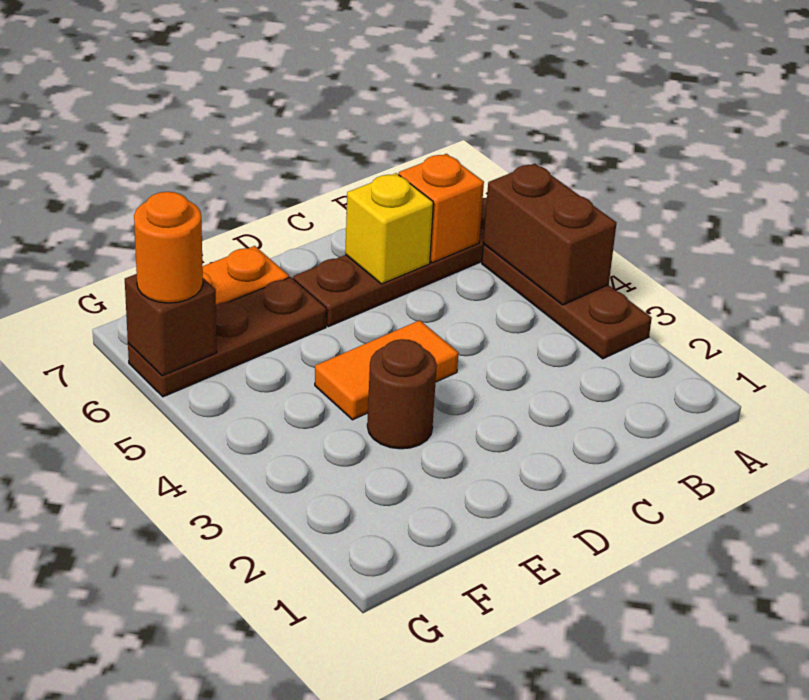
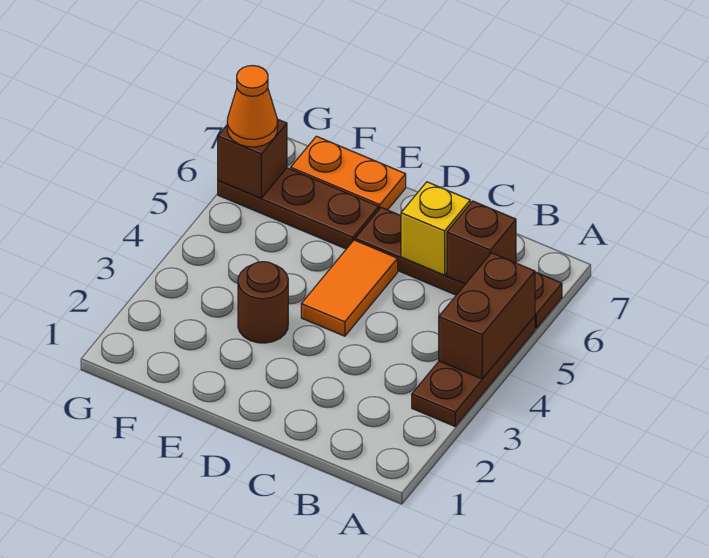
orange 1x1 brick [399,154,484,263] -> brown 1x1 brick [447,201,516,284]
orange 1x2 tile [315,320,458,420] -> orange 1x2 tile turned to [301,240,398,336]
orange 1x1 round brick [134,192,203,303] -> orange 1x1 cone [227,66,278,147]

